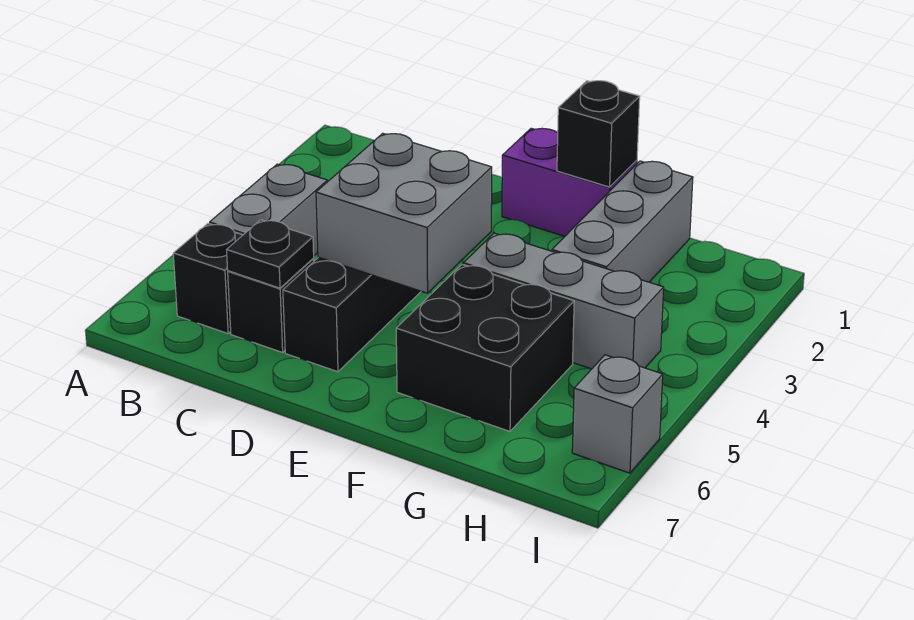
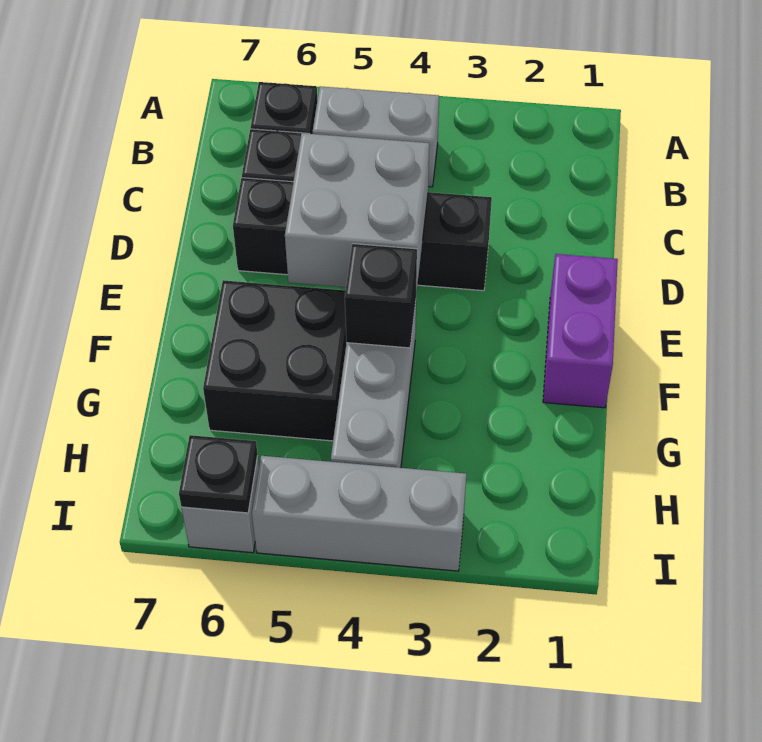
black 1x1 plate [227,220,314,288] -> black 1x1 plate moved to [179,435,258,513]
black 1x1 brick [557,81,640,187] -> black 1x1 brick moved to [345,244,417,348]
grey 1x3 brick [552,161,693,282] -> grey 1x3 brick moved to [252,456,466,571]

